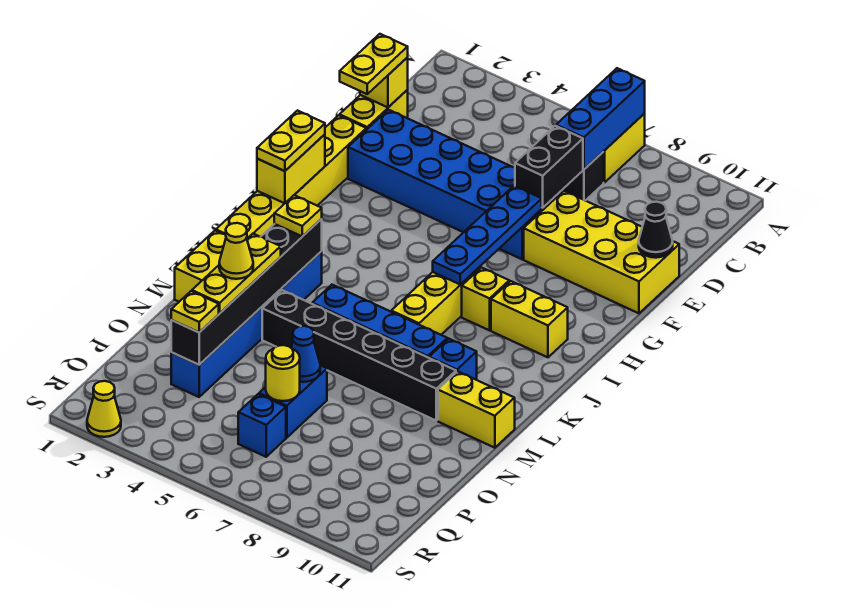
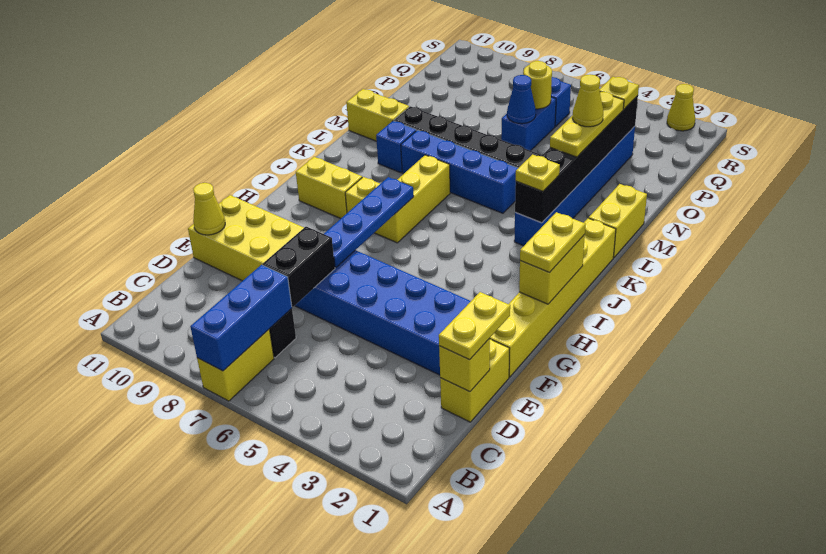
black 1x1 cone [639,202,673,258] -> yellow 1x1 cone [193,183,225,235]

